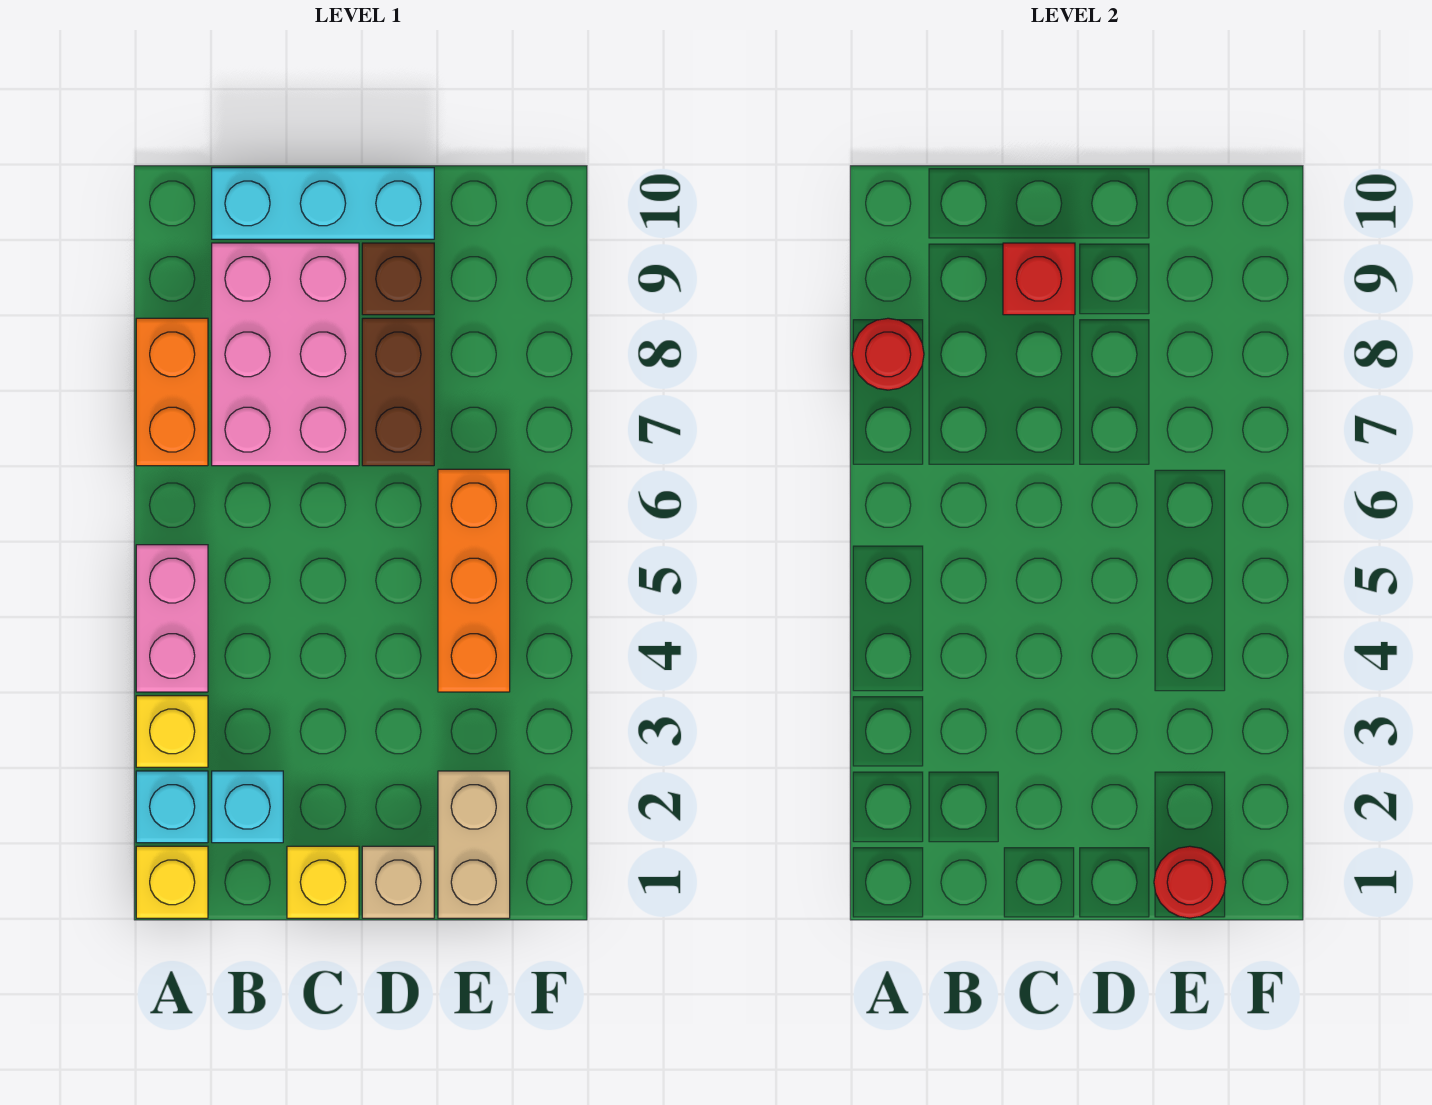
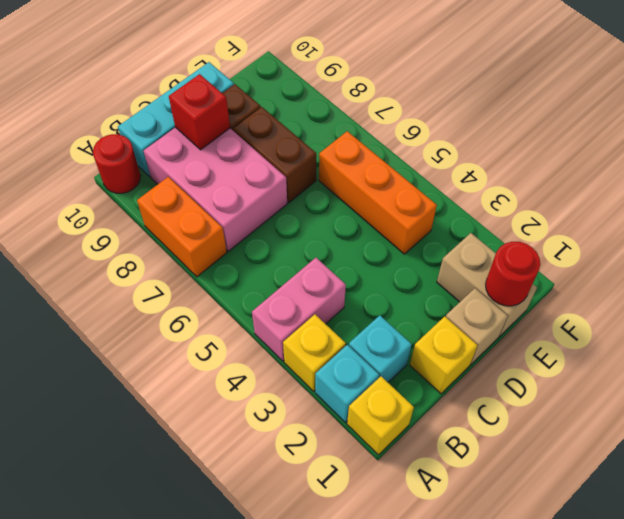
pink 1x2 brick [136,545,208,692] -> pink 1x2 brick turned to [252,258,346,361]
red 1x1 round brick [852,318,924,390] -> red 1x1 round brick moved to [93,134,141,193]

